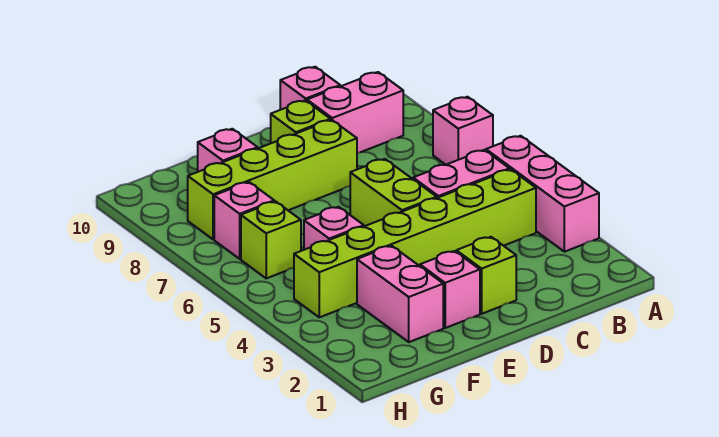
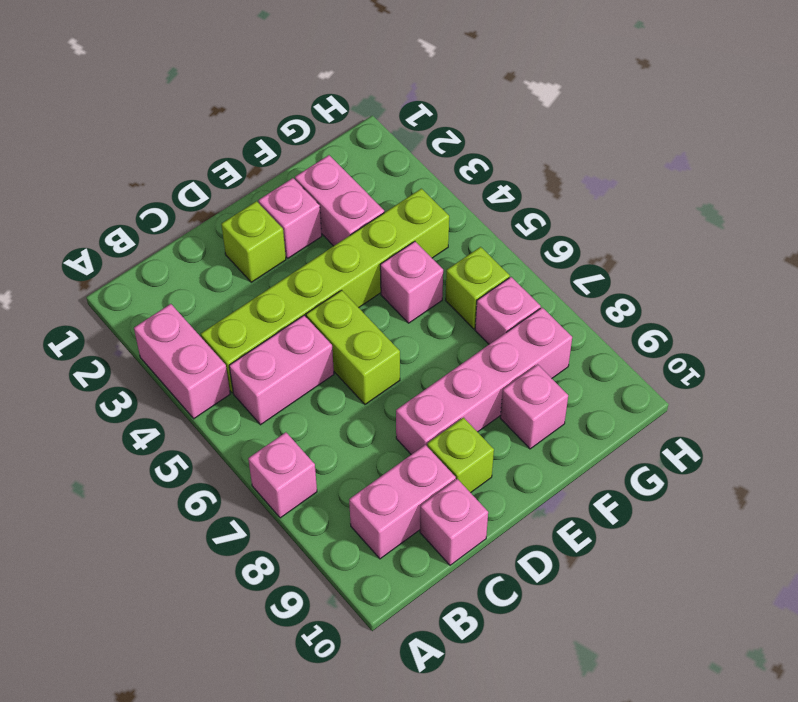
pink 1x3 brick [486,136,599,252] -> pink 1x2 brick [134,304,230,419]
lime 1x4 brick [188,120,357,239] -> pink 1x4 brick [396,308,572,455]

